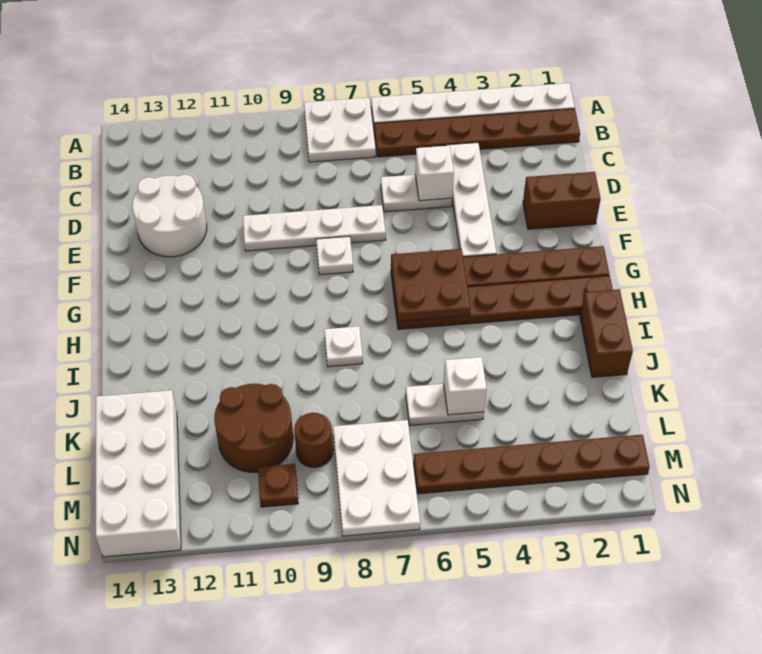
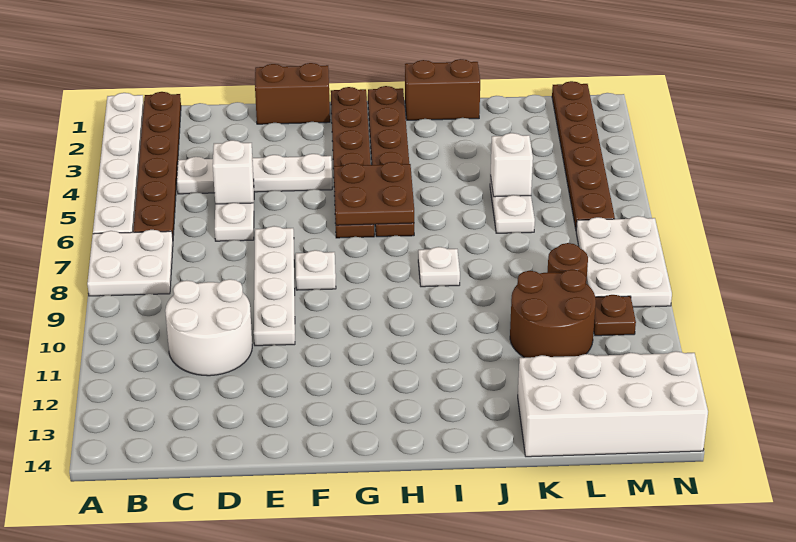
white 2x2 round brick [132,175,207,257] -> white 2x2 round brick moved to [165,279,252,376]
brown 1x2 brick [523,172,601,229] -> brown 1x2 brick turned to [255,63,330,124]
white 2x3 plate [333,420,420,536] -> white 2x3 plate turned to [576,216,672,307]

